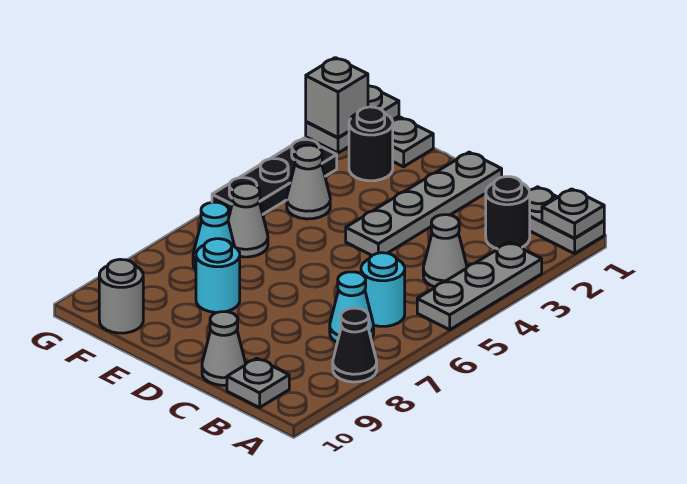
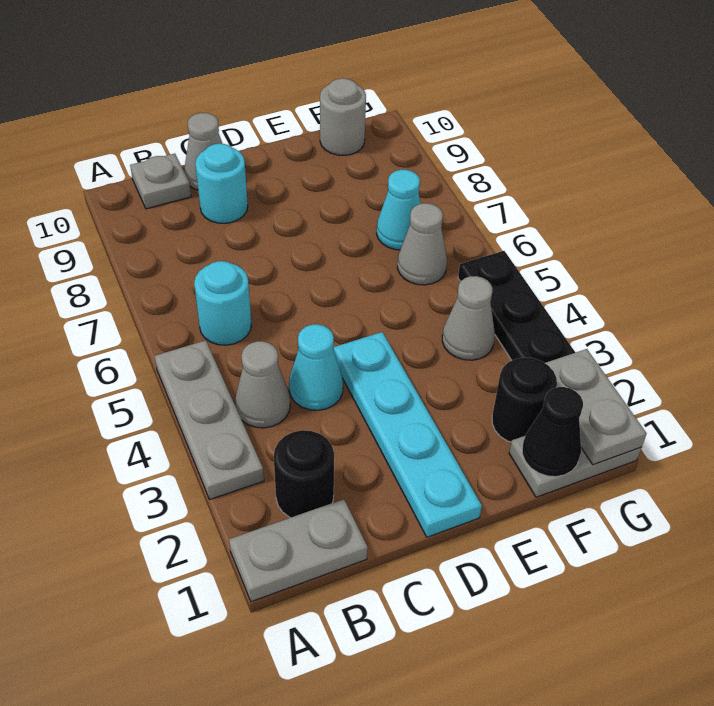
grey 1x1 plate [542,189,604,238] -> none
black 1x1 cone [333,308,377,382] -> black 1x1 cone moved to [522,387,583,477]
cyan 1x1 cone [330,272,374,342] -> cyan 1x1 cone moved to [289,324,343,410]
grey 1x4 plate [346,152,502,255] -> cyan 1x4 plate [334,332,482,537]
cyan 1x1 round brick [196,239,240,312] -> cyan 1x1 round brick moved to [195,144,248,223]
grey 1x1 brick [306,58,368,138] -> none

